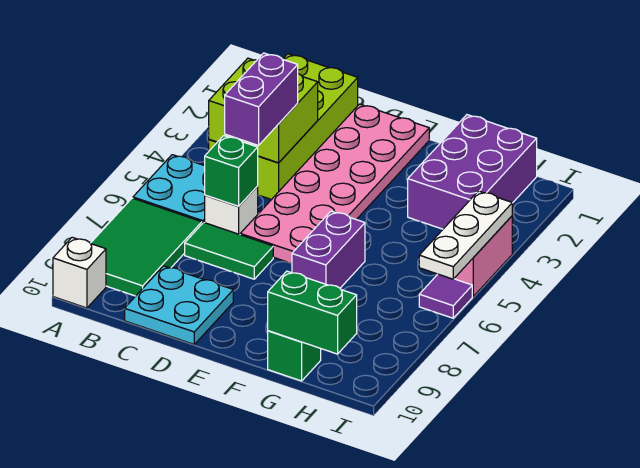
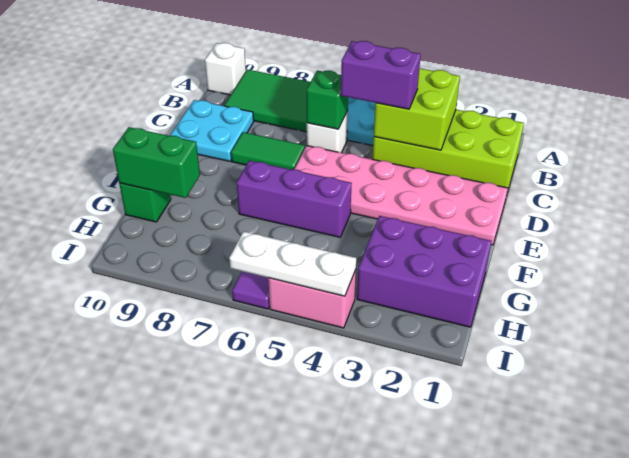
green 1x2 tile [185,222,273,279] -> green 1x2 tile turned to [231,132,305,170]
purple 1x2 brick [292,211,365,288] -> purple 1x3 brick [237,161,352,237]
green 1x2 brick [268,271,357,354] -> green 1x2 brick turned to [113,127,200,198]

